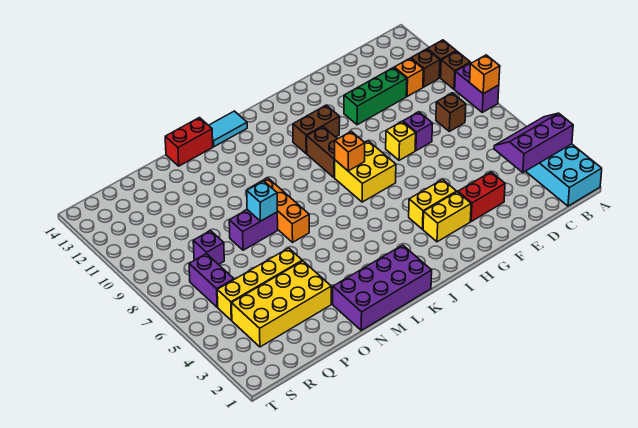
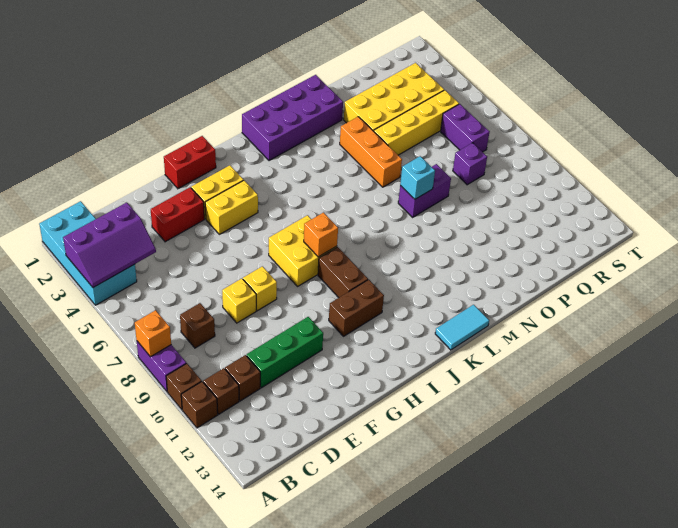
orange 1x1 brick [394,58,423,97] -> brown 1x1 brick [225,355,260,401]
purple 1x1 brick [403,112,433,151] -> yellow 1x1 brick [222,279,256,323]
orange 1x3 brick [251,178,309,242] -> orange 1x3 brick moved to [340,117,402,187]
red 1x2 brick [165,118,213,166] -> red 1x2 brick moved to [164,136,216,189]

